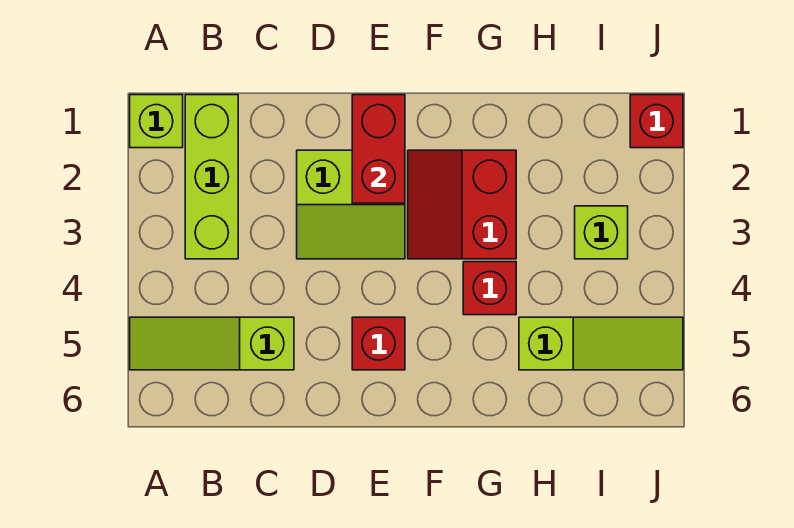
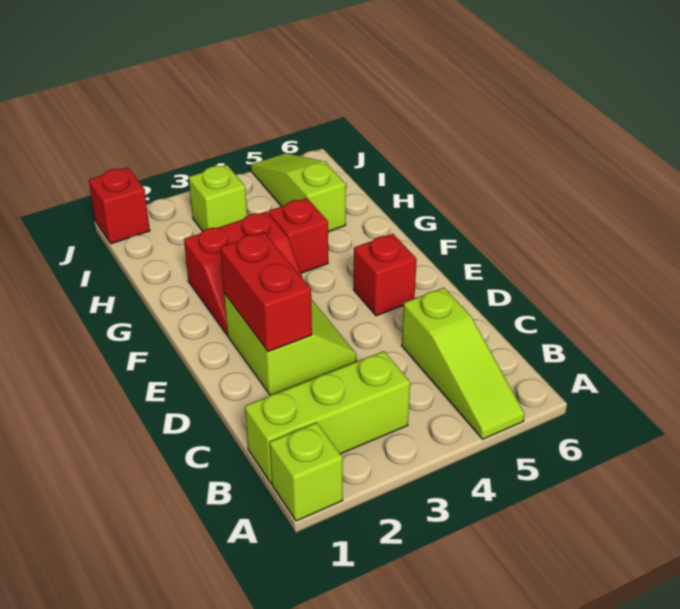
red 1x2 brick [352,95,405,203] -> red 1x2 brick turned to [221,232,312,352]

